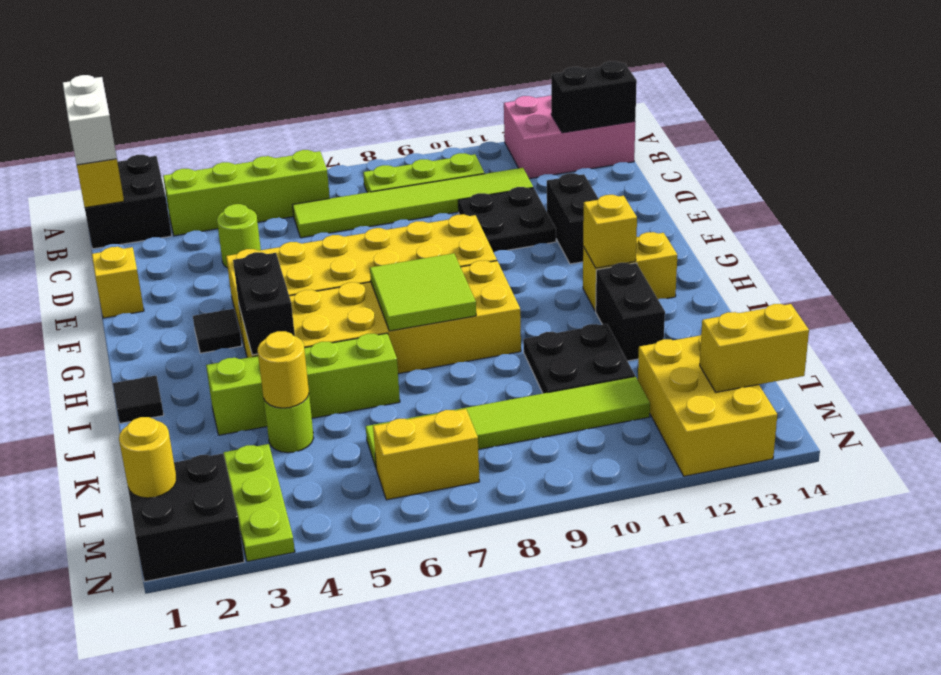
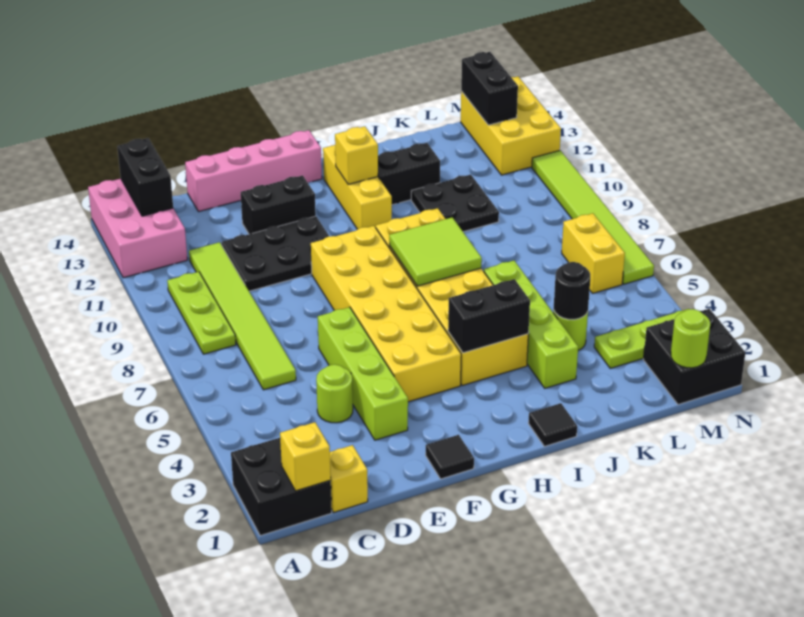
white 1x2 brick [63,75,117,165] -> none
lime 1x4 brick [163,150,330,236] -> lime 1x4 brick moved to [318,307,408,440]
black 2x2 plate [458,187,556,252] -> black 2x3 plate [222,216,329,291]
none -> pink 1x4 brick [185,130,322,212]
yellow 1x1 brick [92,247,144,318] -> yellow 1x1 brick moved to [330,445,368,513]
black 1x1 tile [193,309,242,353] -> black 1x1 tile moved to [426,435,474,479]
yellow 1x2 brick [583,232,677,311] -> yellow 1x3 brick [323,145,392,229]
yellow 1x1 round brick [258,331,309,408] -> black 1x1 round brick [554,262,590,320]
lime 1x6 tile [366,377,650,467] -> lime 1x6 tile moved to [532,150,654,284]
yellow 2x3 brick [638,335,777,476] -> yellow 2x3 brick turned to [461,77,561,175]
yellow 1x1 round brick [119,417,176,498] -> lime 1x1 round brick [671,309,710,368]
yellow 1x2 brick [700,304,809,392] -> black 1x2 brick [461,52,518,125]

